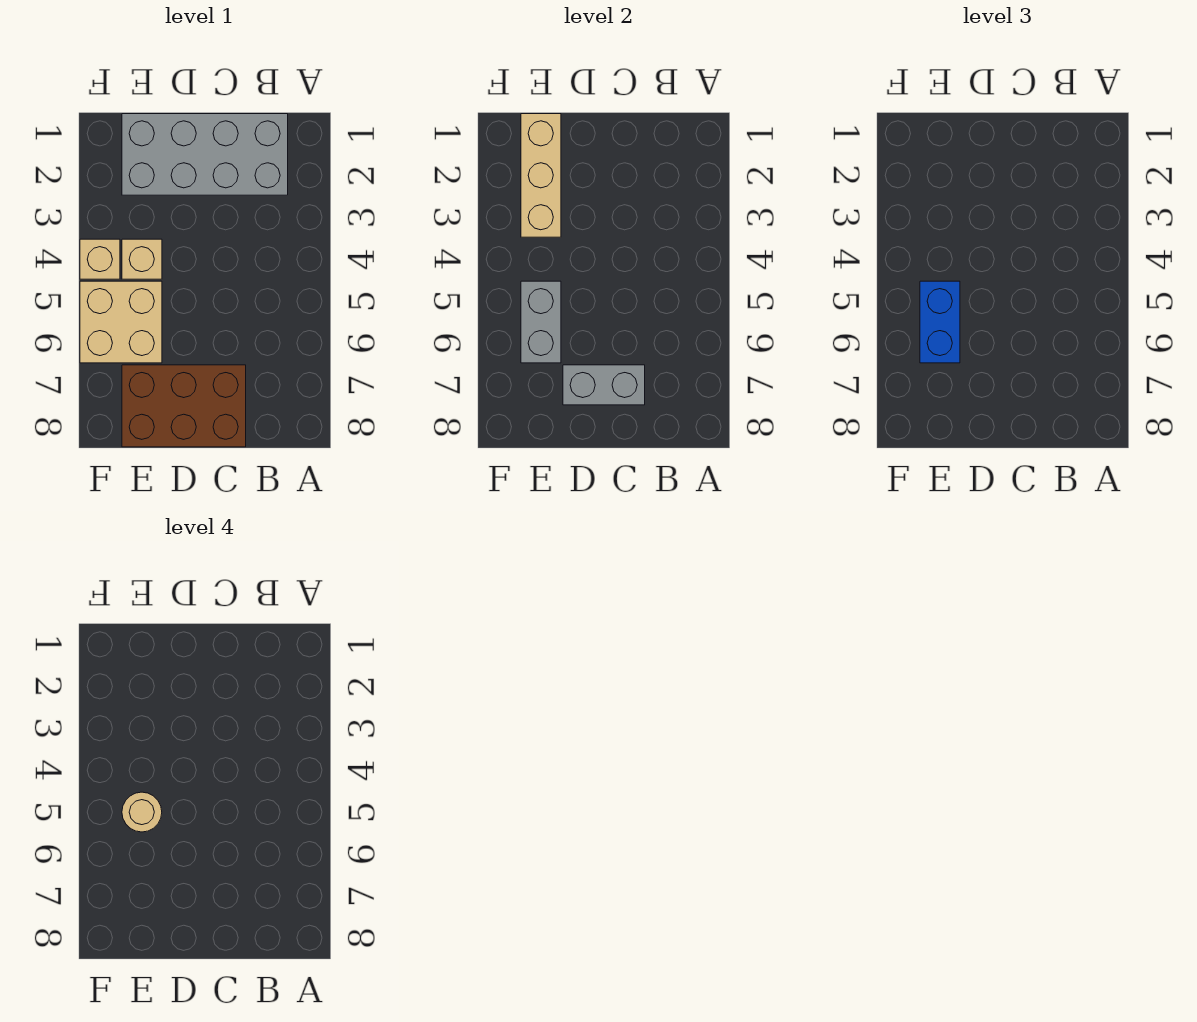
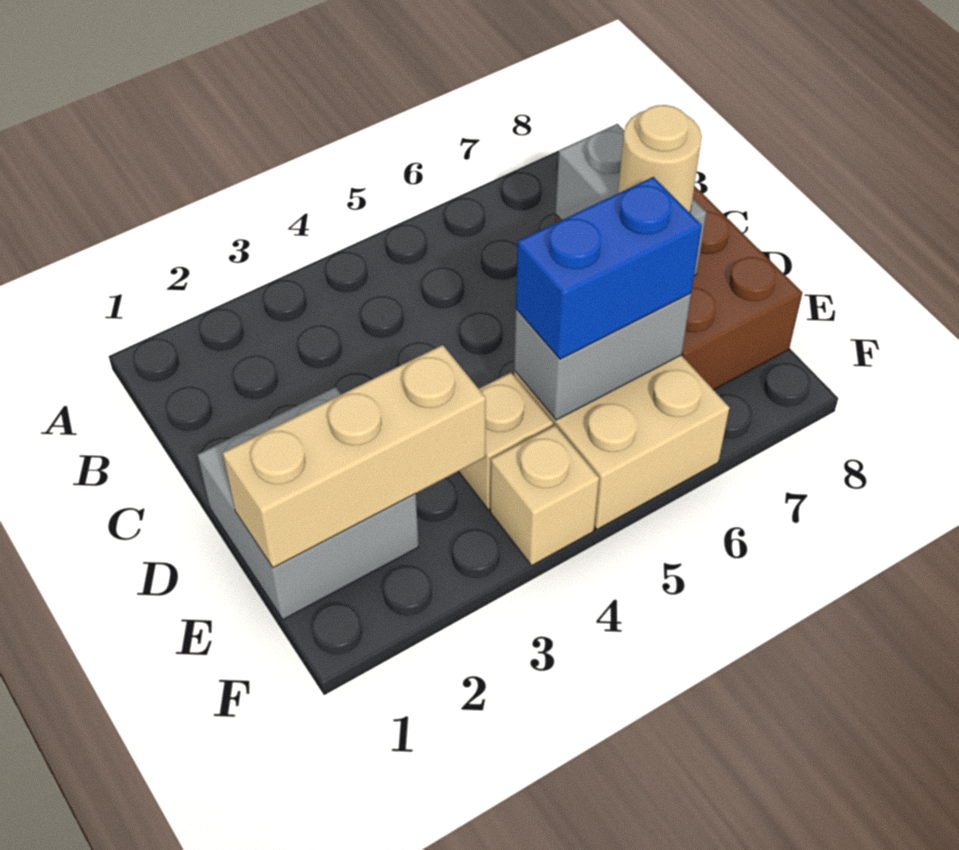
grey 2x4 brick [122,114,288,195] -> grey 2x2 brick [198,387,419,619]
tan 1x1 round brick [122,792,162,832] -> tan 1x1 round brick moved to [618,105,702,213]

